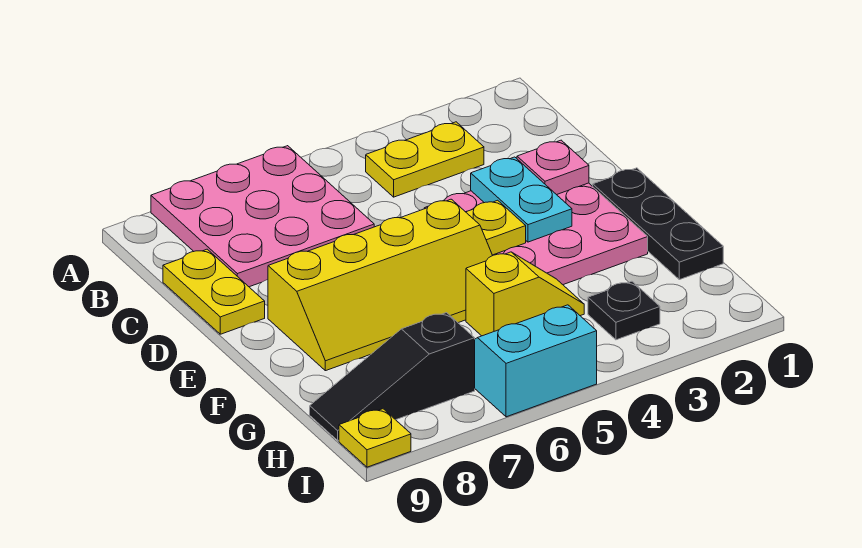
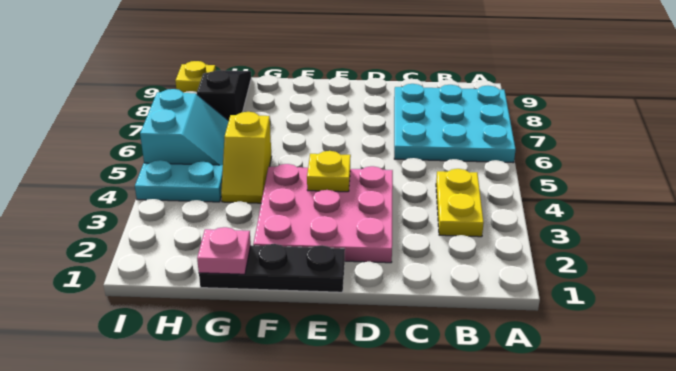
pink 3x3 plate [151,146,374,287] -> cyan 3x3 plate [394,84,516,163]
yellow 1x2 plate [163,249,265,334] -> none
pink 1x1 plate [517,140,589,195] -> pink 1x1 plate moved to [197,227,251,274]
cyan 1x2 plate [471,157,572,242] -> cyan 1x2 plate moved to [135,160,223,202]
yellow 2x4 slope [268,199,493,371] -> none
black 1x1 plate [588,281,660,340] -> none

